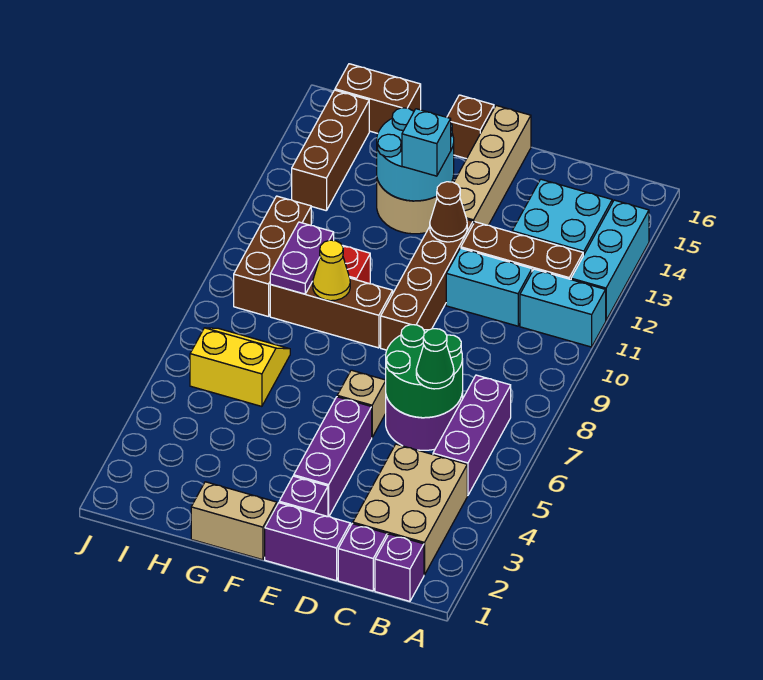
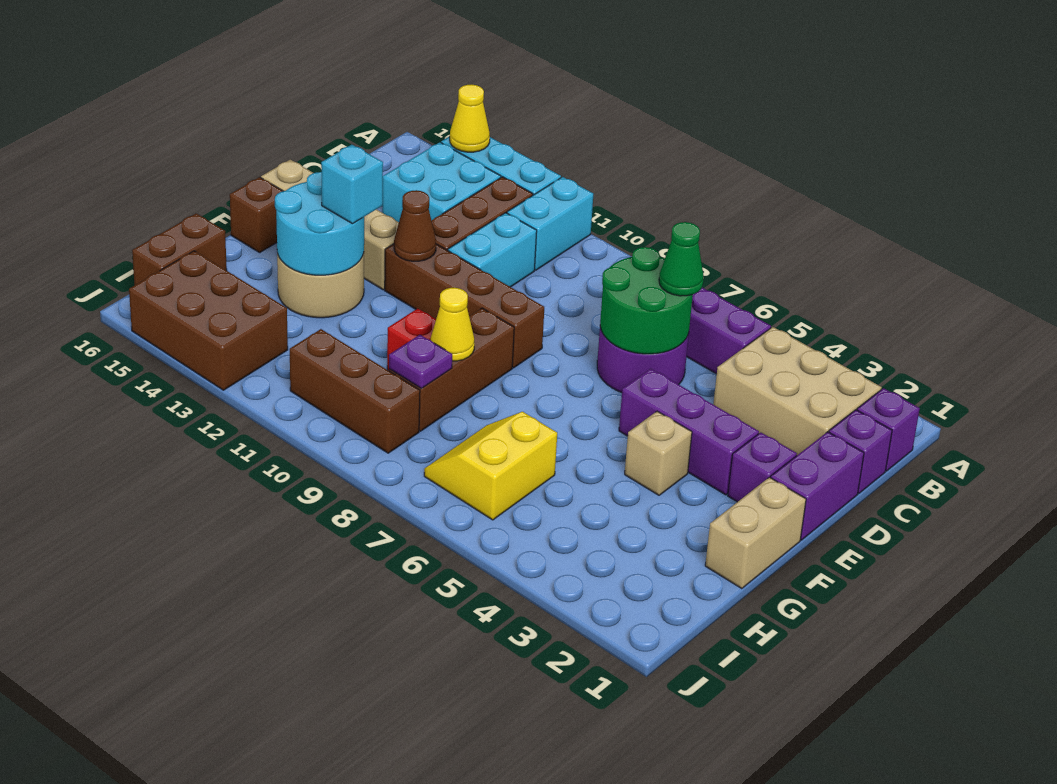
none -> yellow 1x1 cone [450,84,490,152]
tan 1x1 brick [337,370,386,437] -> tan 1x1 brick moved to [625,411,692,495]
purple 1x2 plate [270,222,334,294] -> purple 1x1 plate [389,335,452,388]
brown 1x3 brick [292,90,369,211] -> brown 2x3 brick [129,251,288,390]

